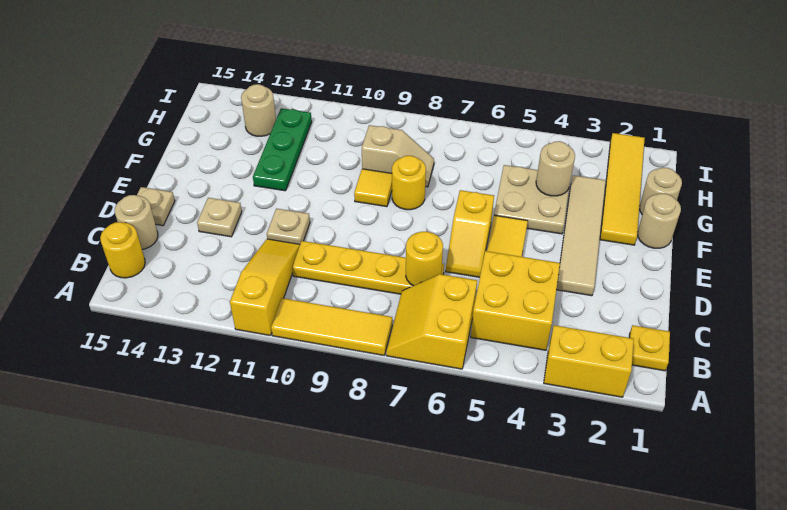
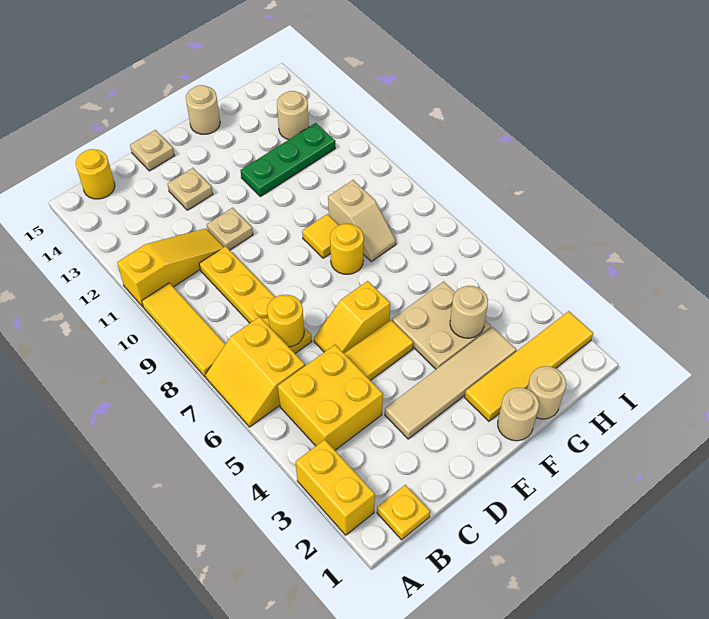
yellow 2x2 slope [386,274,477,369] -> yellow 2x2 slope turned to [205,317,305,427]
tan 1x1 round brick [115,195,158,250] -> tan 1x1 round brick moved to [186,85,220,134]

